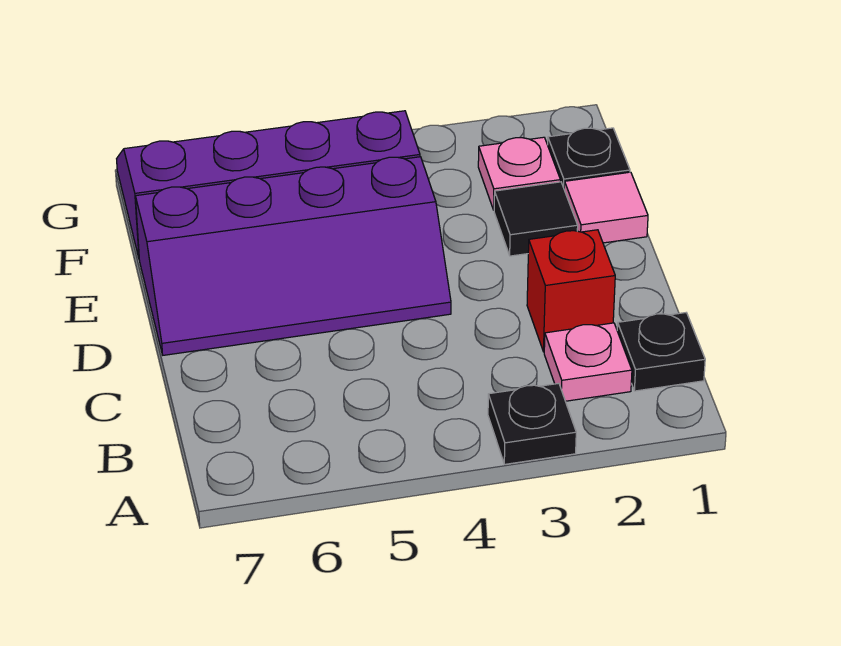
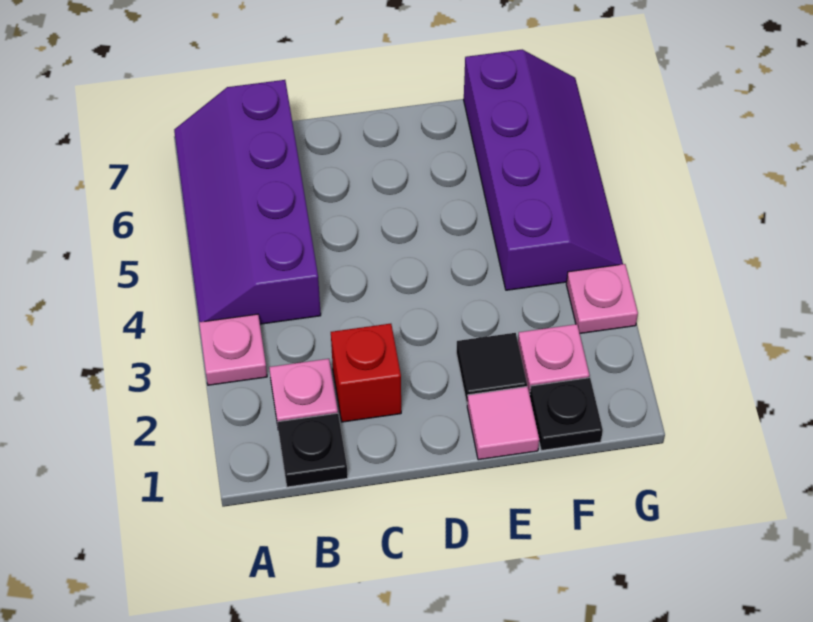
black 1x1 plate [488,383,576,464] -> pink 1x1 plate [199,314,267,385]
purple 2x4 slope [135,157,451,355] -> purple 2x4 slope moved to [174,80,321,324]
none -> pink 1x1 plate [566,264,638,333]

